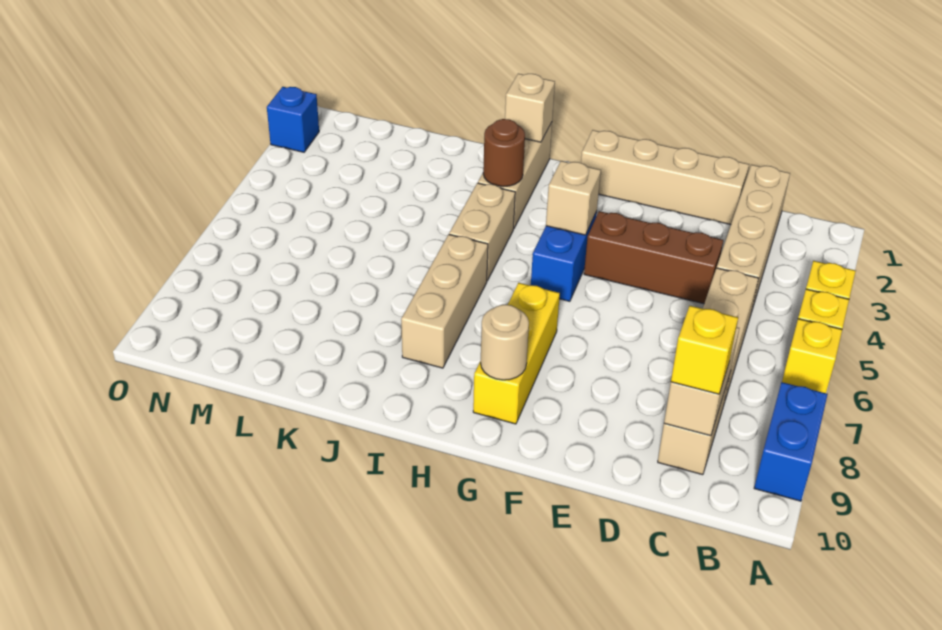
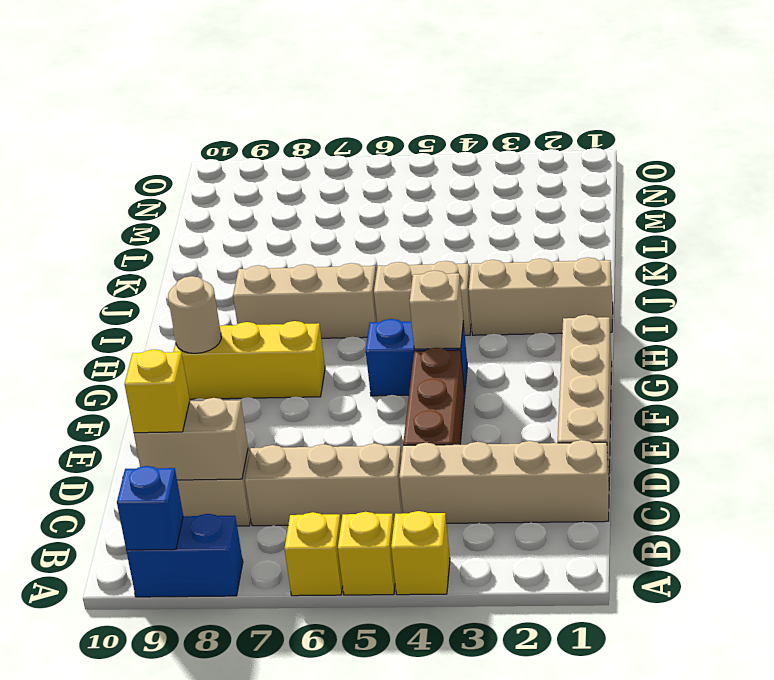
tan 1x1 brick [505,74,555,142] -> none
brown 1x1 round brick [483,119,525,187] -> none
blue 1x1 brick [267,87,319,152] -> blue 1x1 brick moved to [117,466,183,550]

